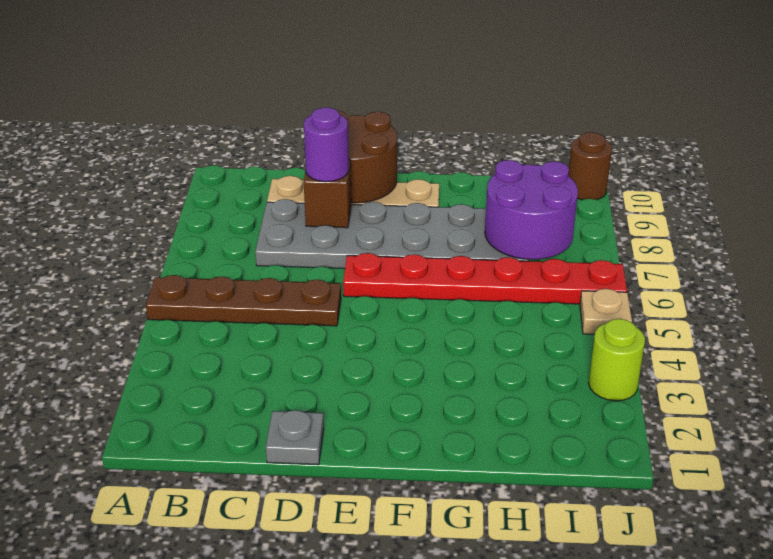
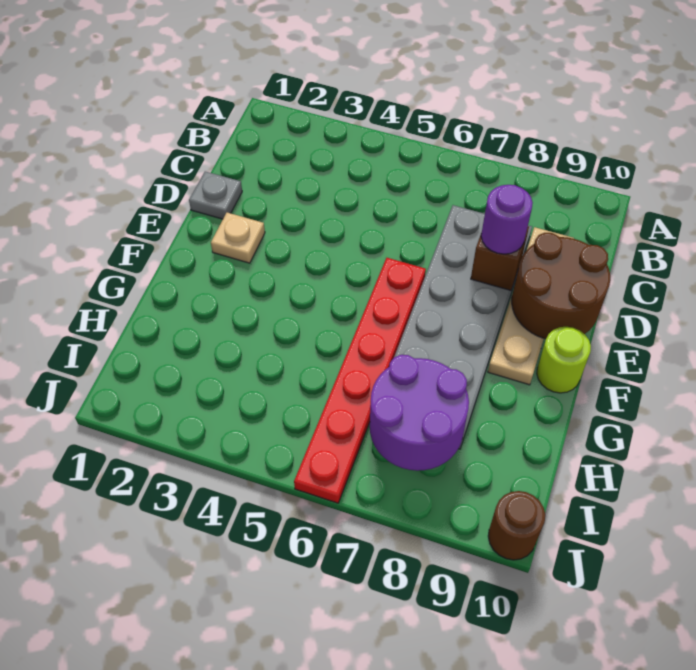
brown 1x4 plate [146,275,341,326] -> none
lime 1x1 round brick [589,319,645,401] -> lime 1x1 round brick moved to [537,327,591,393]
tan 1x1 plate [580,289,632,334] -> tan 1x1 plate moved to [211,213,265,263]

